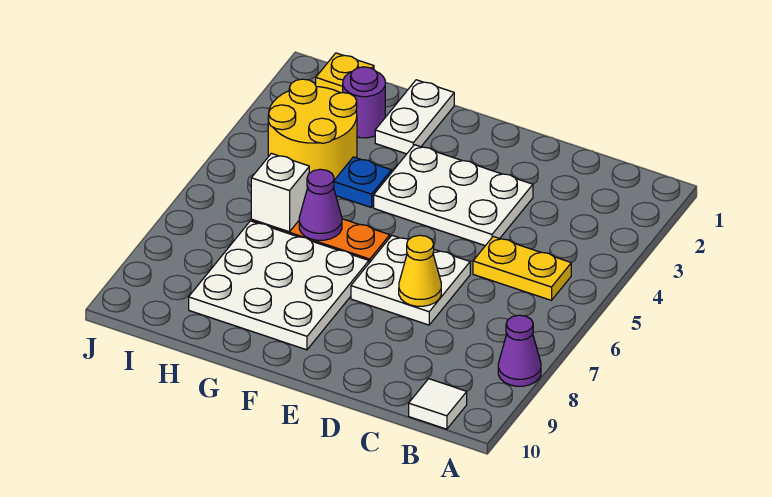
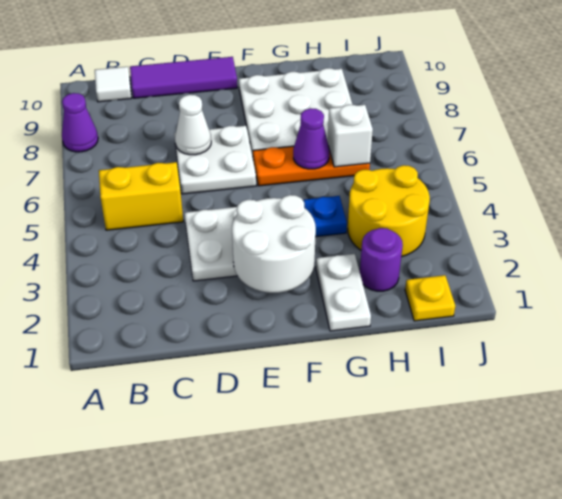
yellow 1x2 plate [473,237,571,300] -> yellow 1x2 brick [99,162,183,230]
none -> purple 1x3 tile [130,57,237,98]
yellow 1x1 cone [399,235,441,306] -> white 1x1 cone [175,95,211,155]
none -> white 2x2 round brick [232,195,316,293]

